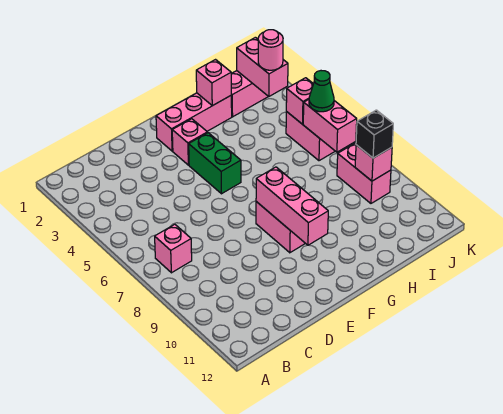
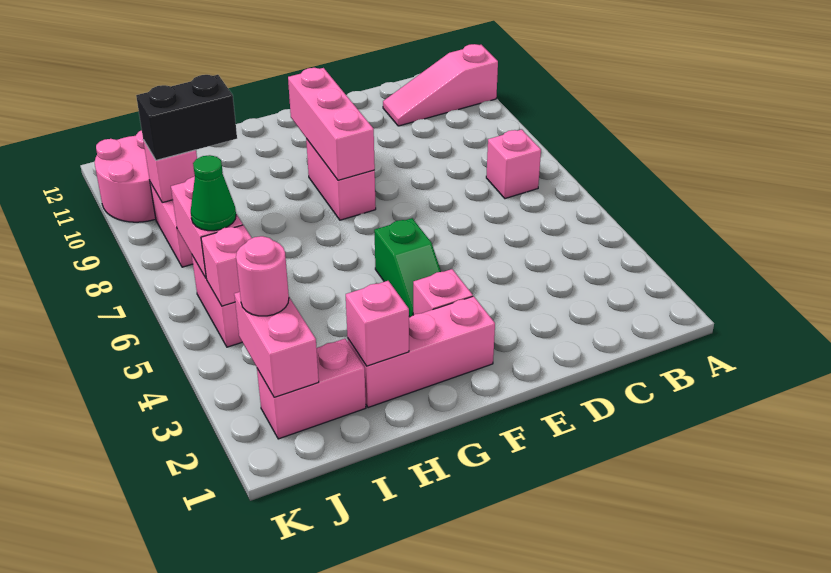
none -> pink 1x3 slope [383,44,498,126]
green 1x2 brick [189,133,241,194] -> green 1x2 slope [374,218,441,317]
black 1x1 brick [356,110,393,158] -> black 1x2 brick [136,75,237,160]
none -> pink 2x2 round brick [95,130,156,222]

